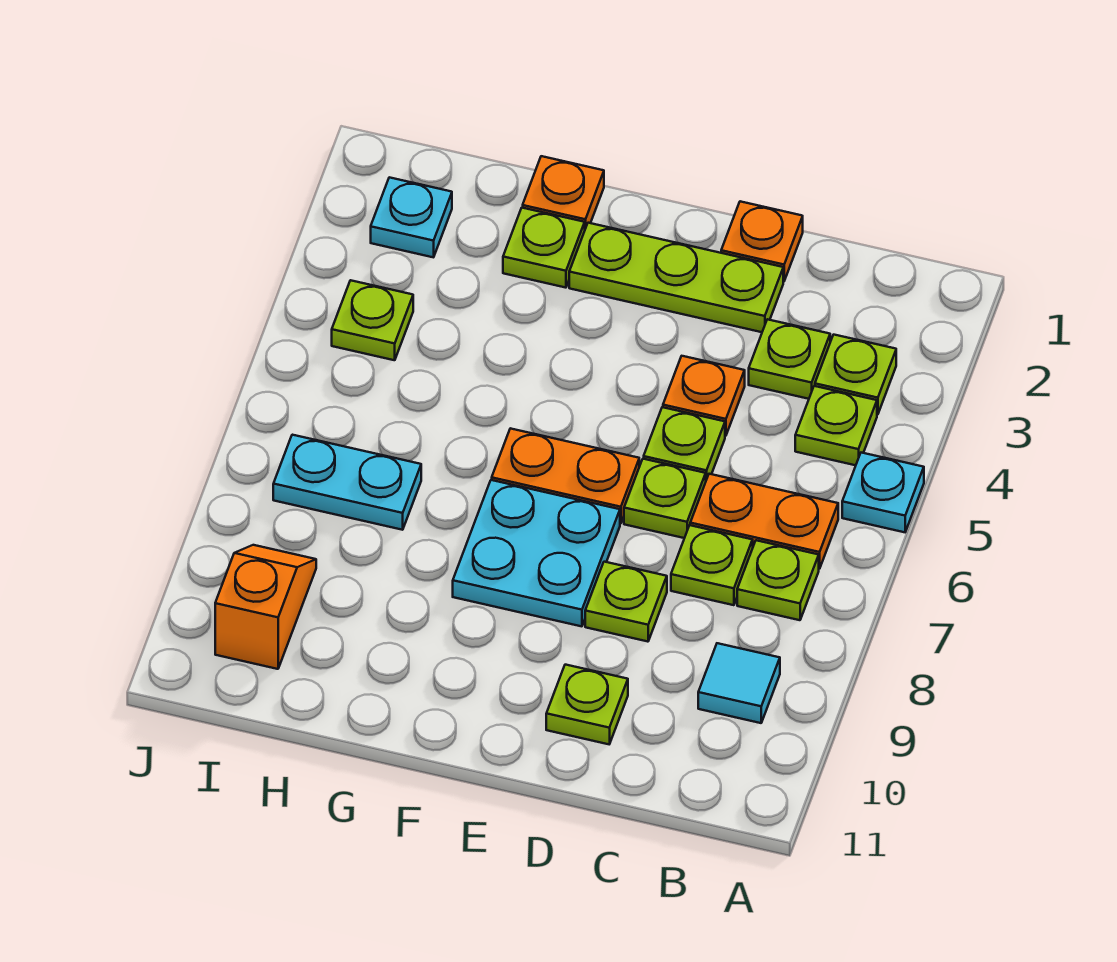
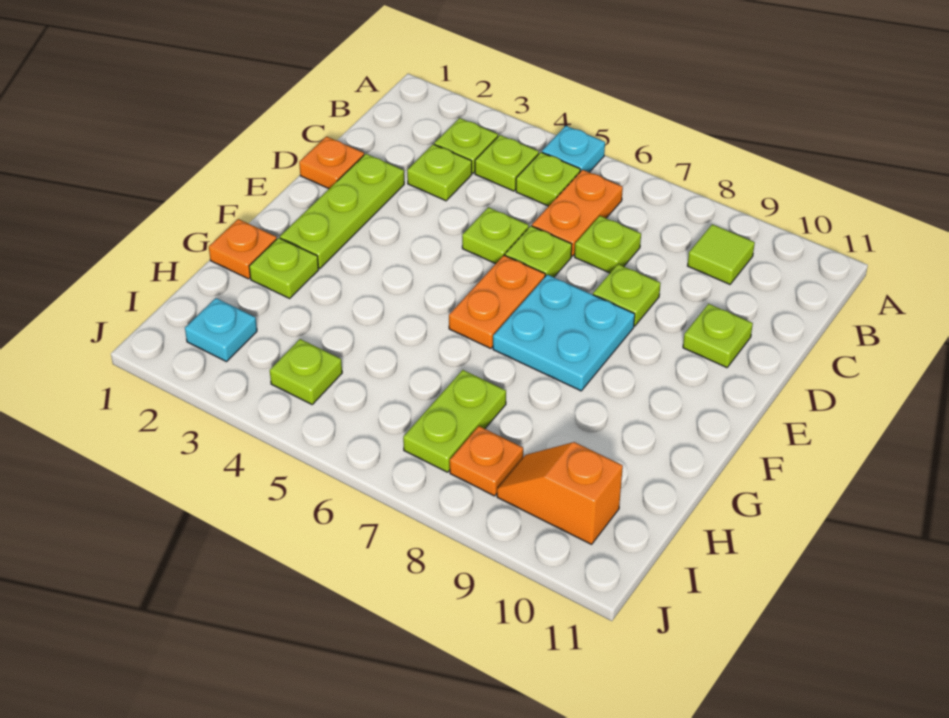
lime 1x1 plate [737,540,819,620] -> lime 1x1 plate moved to [516,152,580,206]
cyan 1x1 tile [698,643,780,723] -> lime 1x1 tile [688,224,755,284]
orange 1x1 plate [663,356,745,436] -> orange 1x1 plate moved to [450,426,523,496]
cyan 1x2 plate [273,435,421,530] -> lime 1x2 plate [403,370,506,472]

